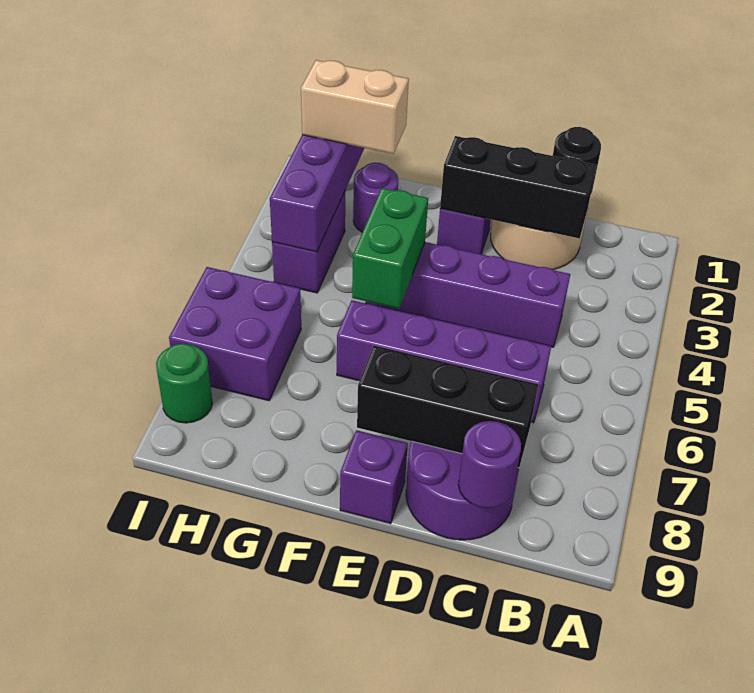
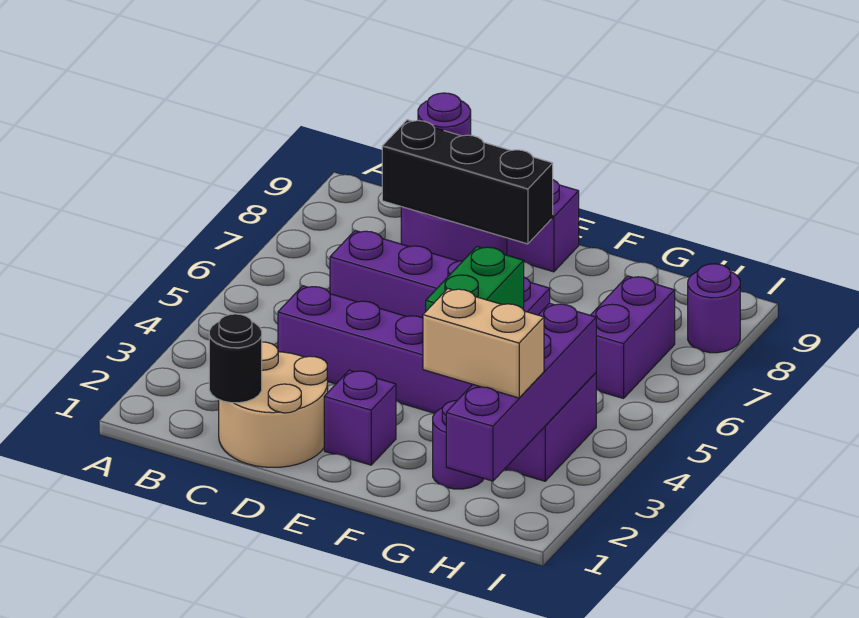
black 1x3 brick [440,136,597,239] -> none
purple 2x2 brick [169,267,301,401] -> purple 1x2 brick [591,276,675,398]
green 1x1 round brick [156,344,212,423] -> purple 1x1 round brick [688,264,740,353]

